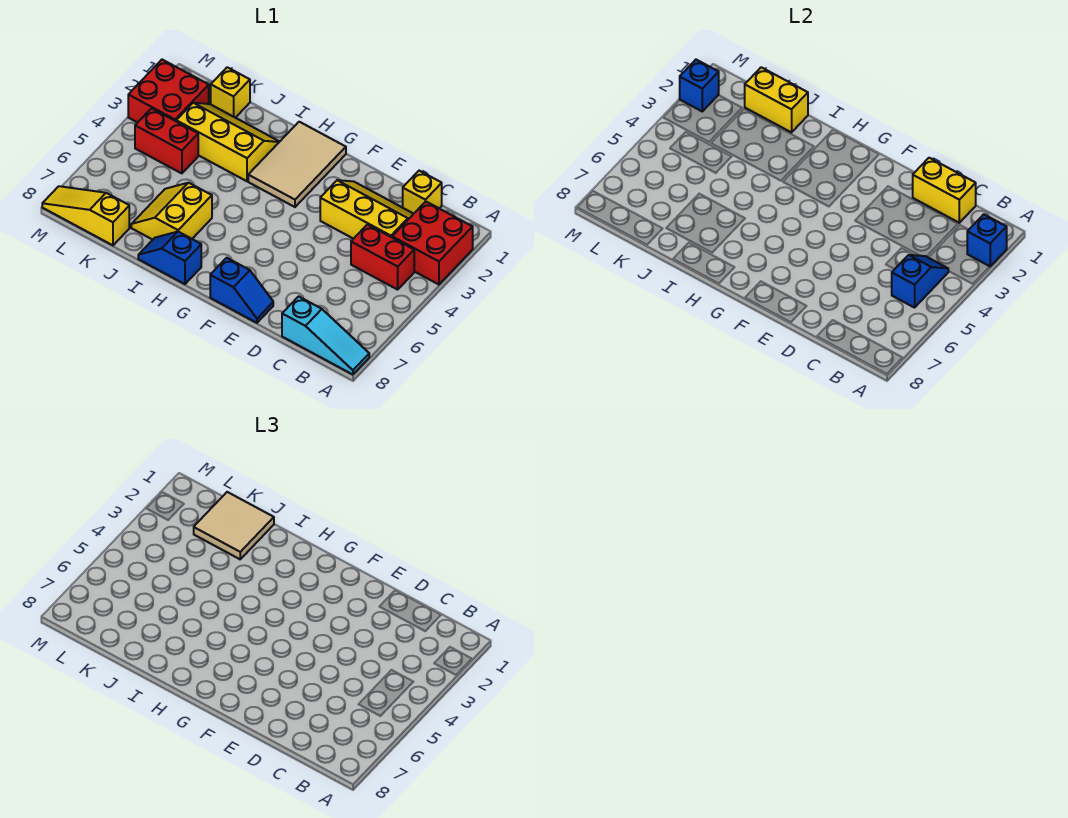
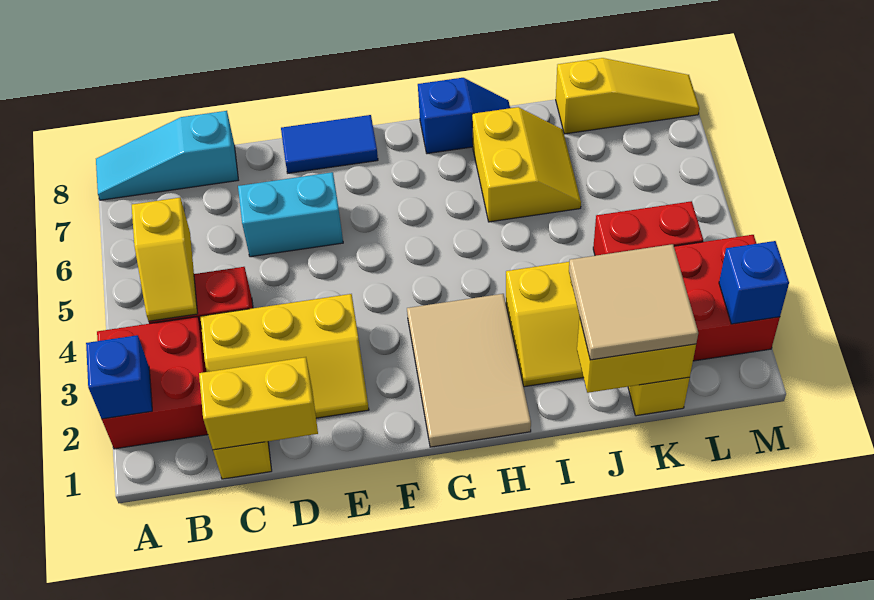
blue 1x2 slope [892,255,948,308] -> yellow 1x2 slope [132,198,198,321]
none -> cyan 1x2 brick [238,172,343,257]
blue 1x2 slope [210,258,273,323] -> blue 1x2 tile [281,115,378,173]

